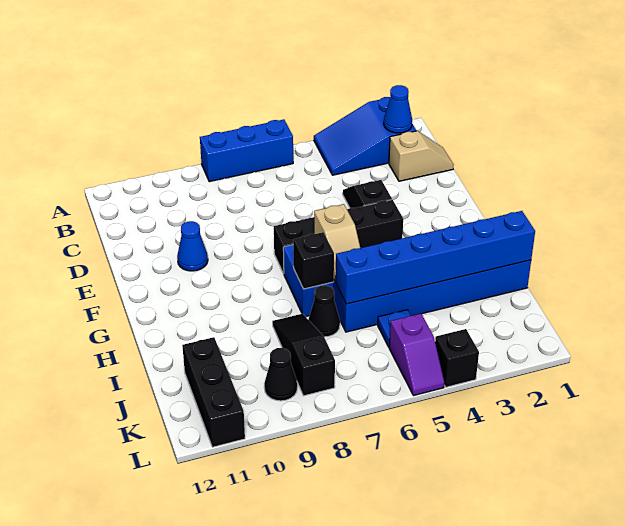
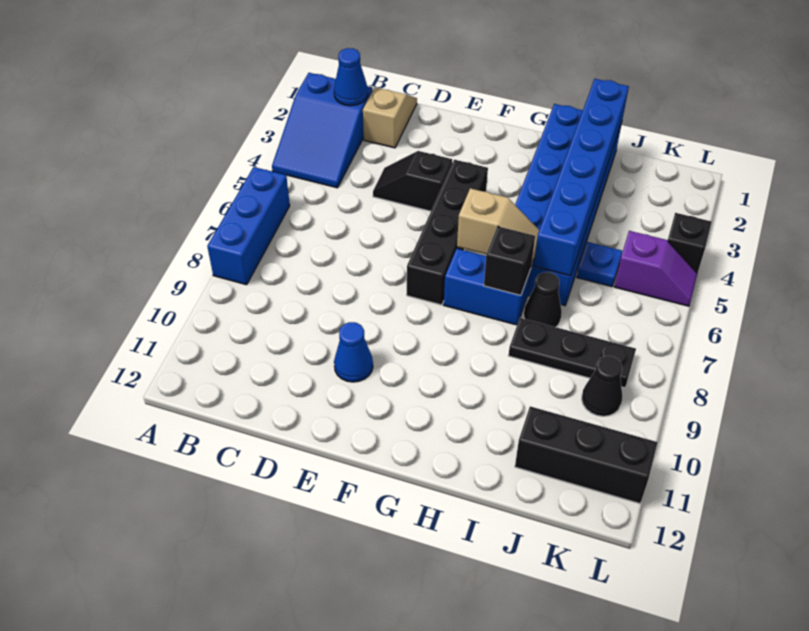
black 1x3 slope [272,314,335,396] -> black 1x3 plate [508,318,636,388]

